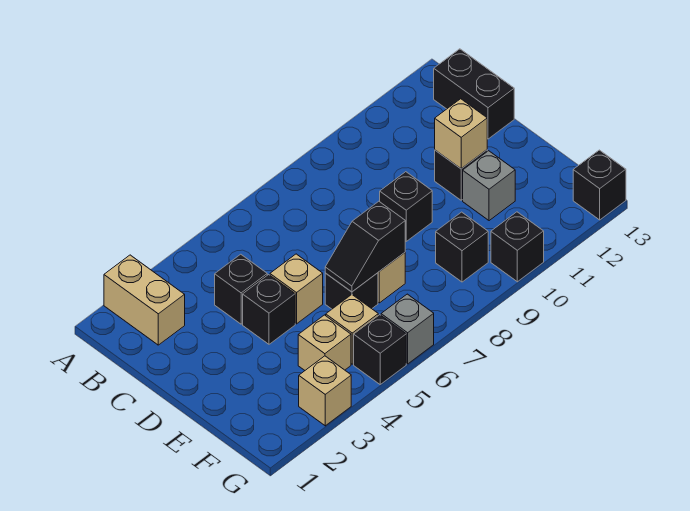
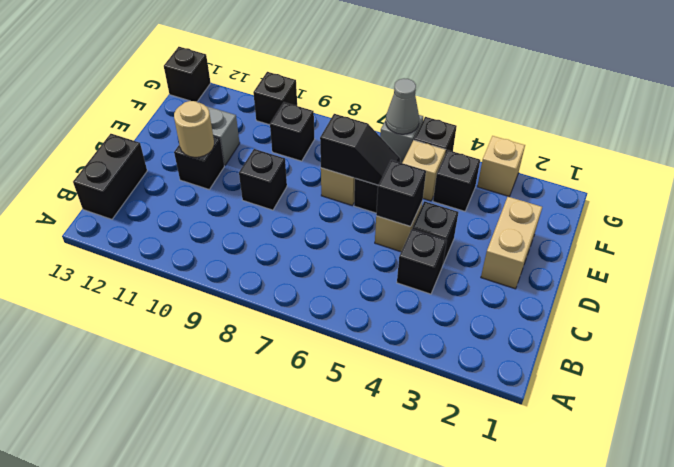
tan 1x2 brick [104,255,185,345] -> tan 1x2 brick moved to [481,197,542,289]
none -> black 1x1 brick [376,160,426,226]
tan 1x1 brick [435,99,487,169] -> tan 1x1 round brick [174,101,214,157]
tan 1x1 brick [298,315,351,370] -> black 1x1 brick [433,150,480,211]
none -> grey 1x1 cone [386,78,419,134]

